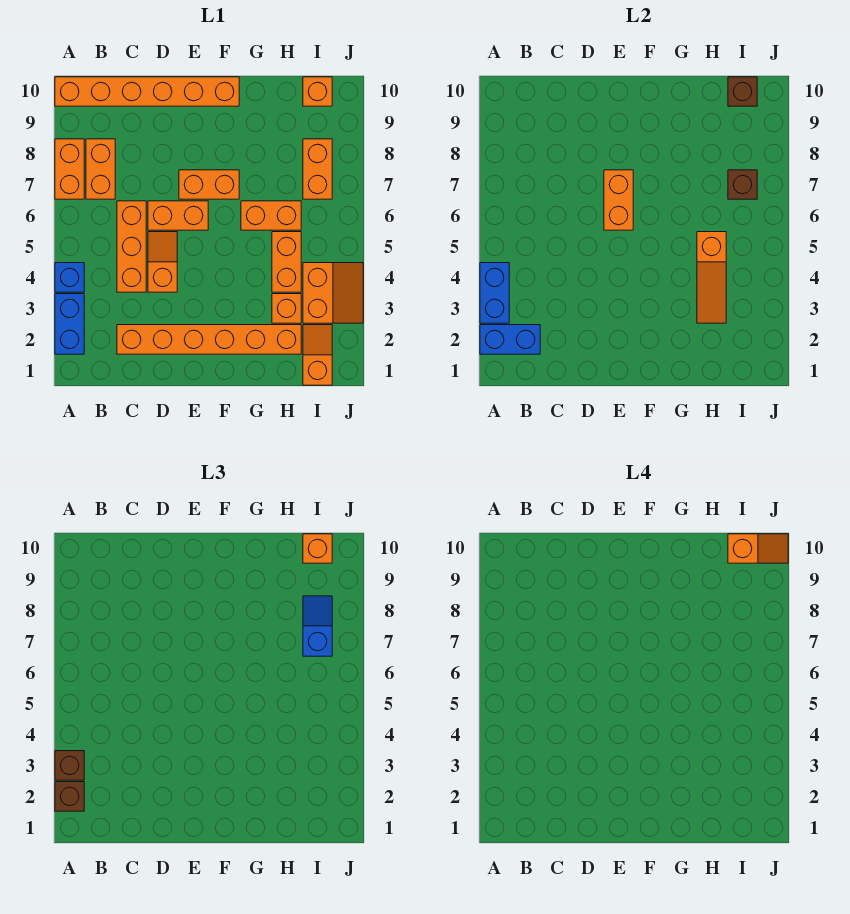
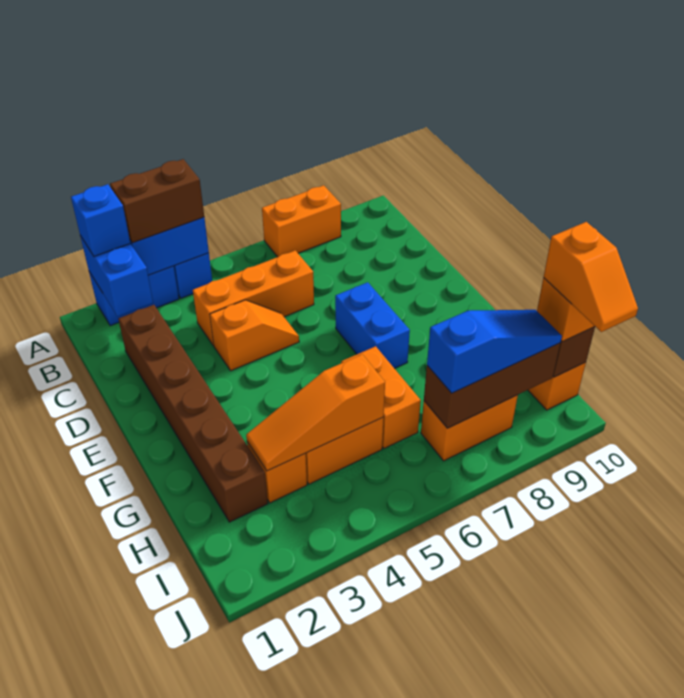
brown 1x1 brick [55,782,84,811] -> blue 1x1 brick [71,184,130,256]
brown 1x1 brick [55,751,84,780] -> brown 1x2 brick [110,159,204,243]
orange 1x6 brick [55,77,239,106] -> none
orange 1x2 brick [86,139,115,199] -> none
orange 1x6 brick [117,325,301,354] -> brown 1x6 brick [118,305,268,522]
orange 1x2 brick [148,201,208,230] -> none
orange 1x2 brick [604,170,633,230] -> none
orange 1x2 brick [179,170,239,199] -> blue 1x2 brick [335,282,410,369]
orange 1x2 slope [303,325,332,385] -> none
orange 2x2 slope [303,263,363,323] -> none
brown 1x1 brick [728,170,757,199] -> brown 1x3 brick [424,343,560,428]
blue 1x2 slope [303,596,332,656] -> blue 1x3 slope [427,310,562,393]

